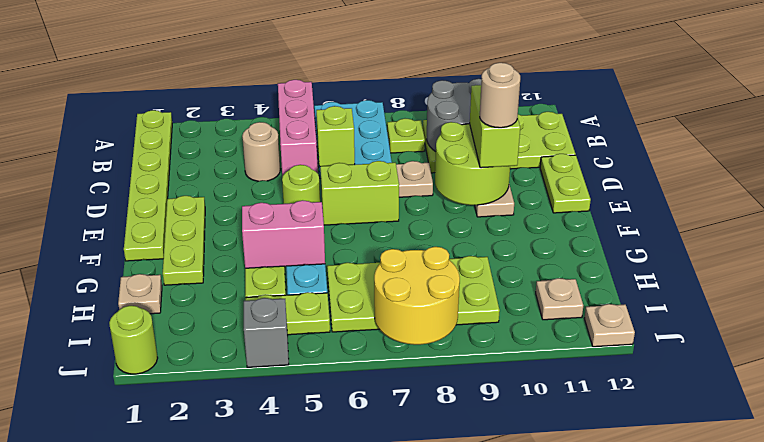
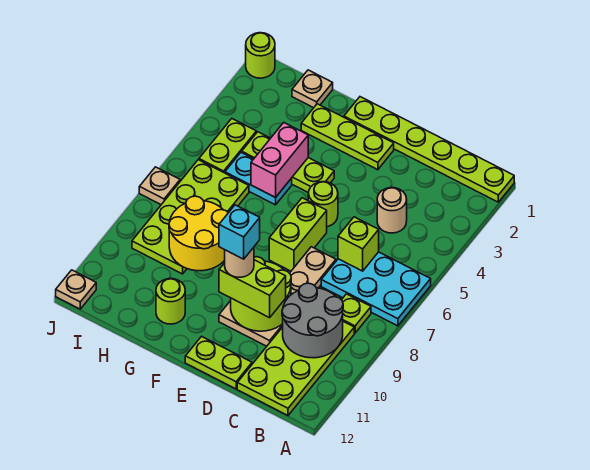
pink 1x3 brick [278,80,318,177] -> none
none -> cyan 1x1 brick [219,205,260,259]
none -> lime 1x1 round brick [156,279,185,324]
yellow 2x2 round brick [374,247,460,345] -> yellow 2x2 round brick moved to [169,196,228,271]
tan 1x1 plate [536,278,583,320] -> tan 1x1 plate moved to [139,167,180,205]
grey 1x1 brick [244,298,289,367] -> none

